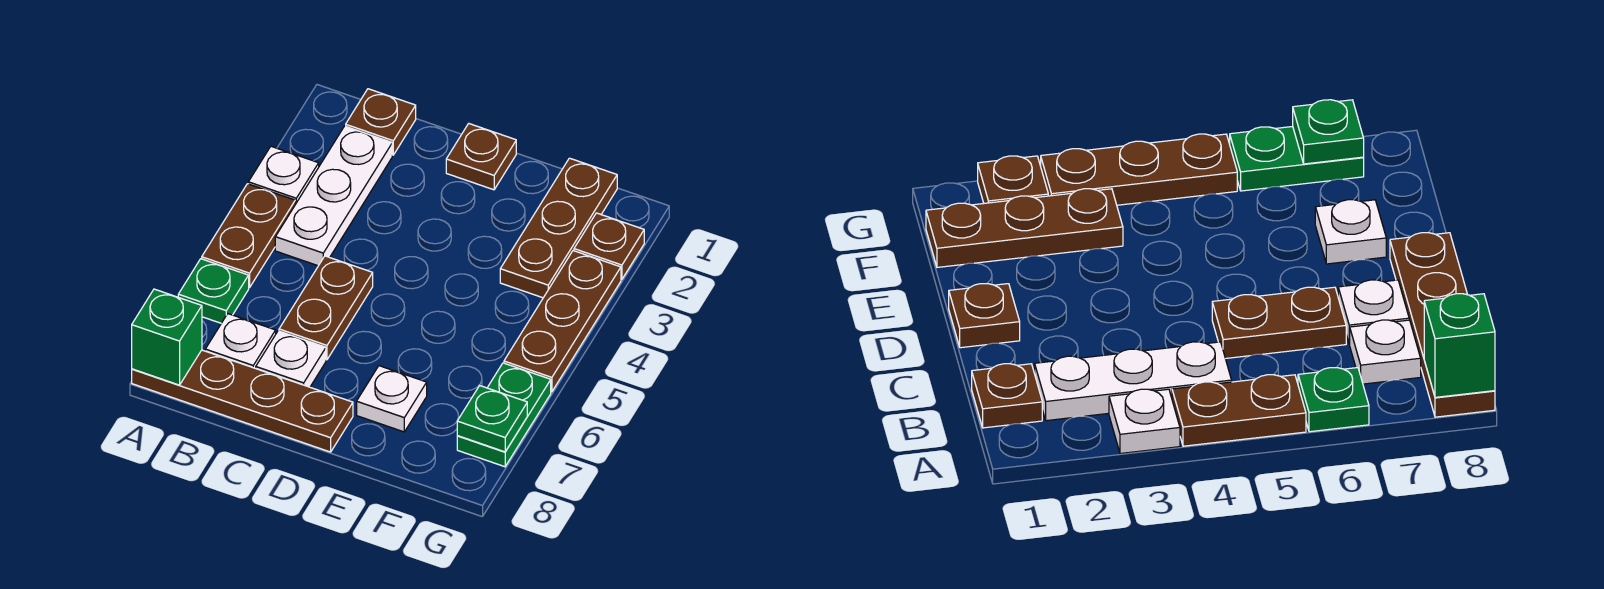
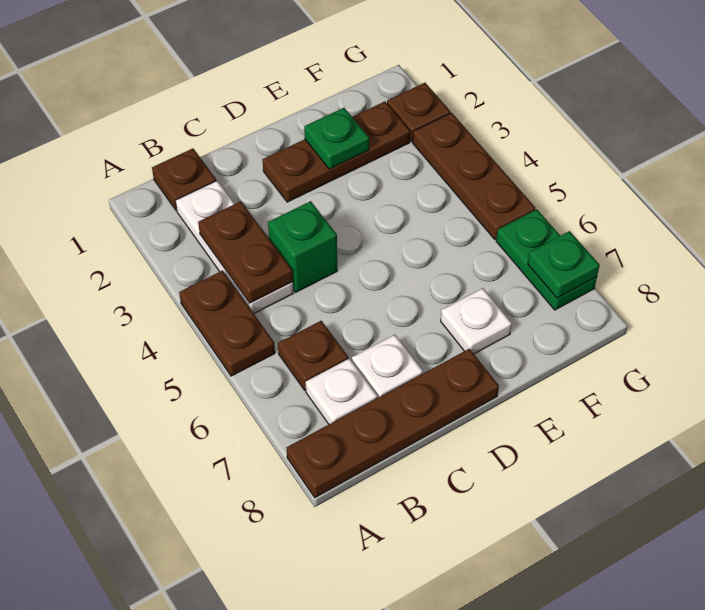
white 1x1 plate [248,146,319,204] -> none
green 1x1 plate [178,259,249,323] -> green 1x1 plate moved to [304,108,369,169]
green 1x1 brick [132,289,202,385] -> green 1x1 brick moved to [268,201,337,292]
brown 1x2 plate [279,256,373,360] -> brown 1x2 plate moved to [198,201,293,303]
brown 1x1 plate [446,124,516,190] -> brown 1x1 plate moved to [278,321,348,390]
brown 1x3 plate [500,158,617,298] -> brown 1x3 plate turned to [263,102,410,202]

